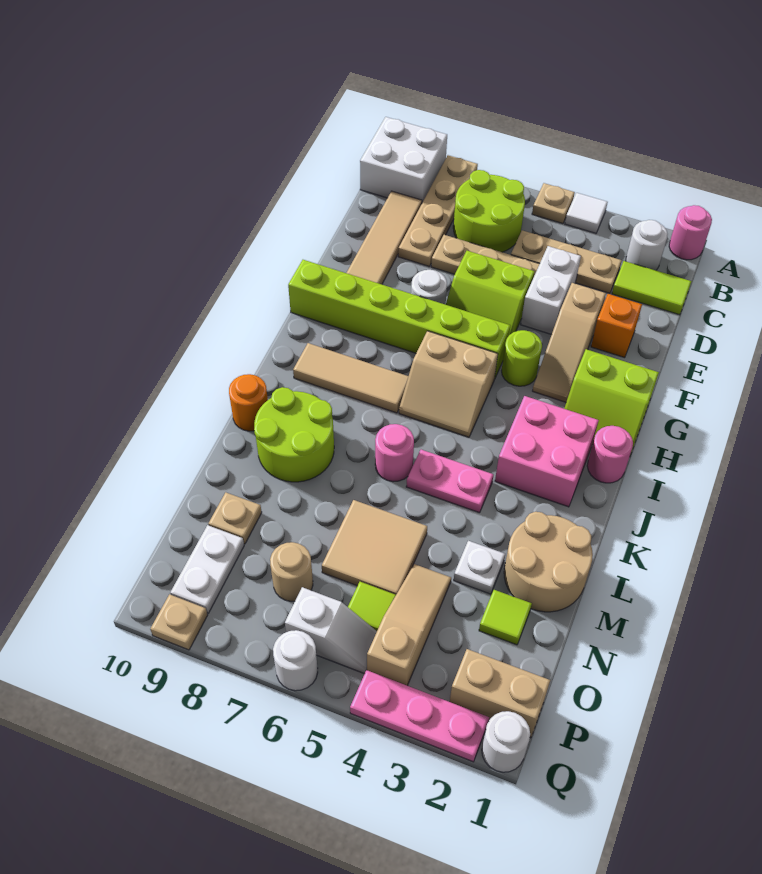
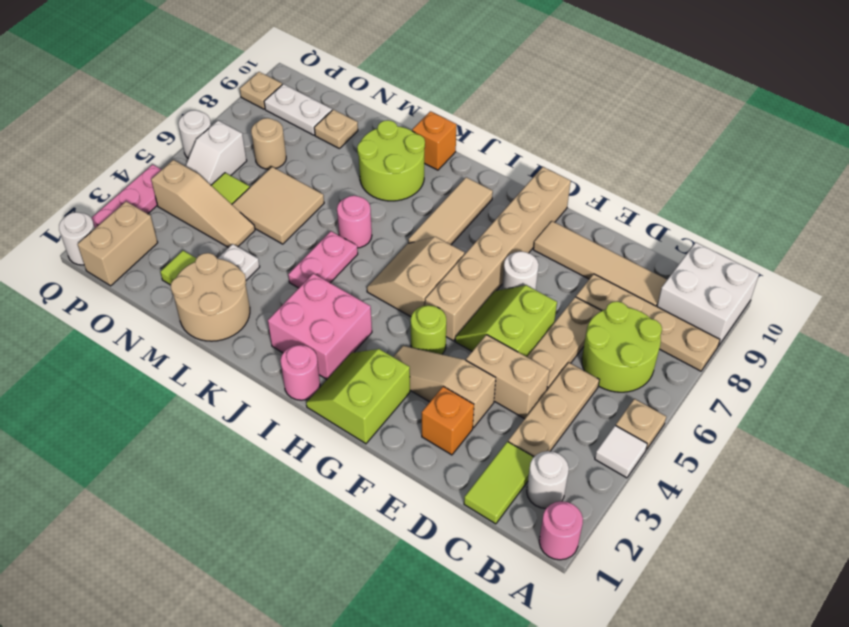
white 1x2 brick [521,246,581,335] -> tan 1x2 brick [466,335,550,419]
lime 1x6 brick [288,260,510,378] -> tan 1x6 brick [425,167,571,341]
orange 1x1 round brick [229,374,268,431] -> orange 1x1 brick [412,111,456,170]

